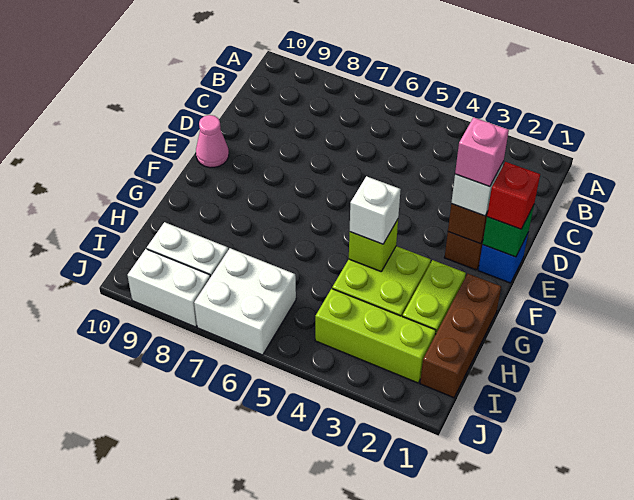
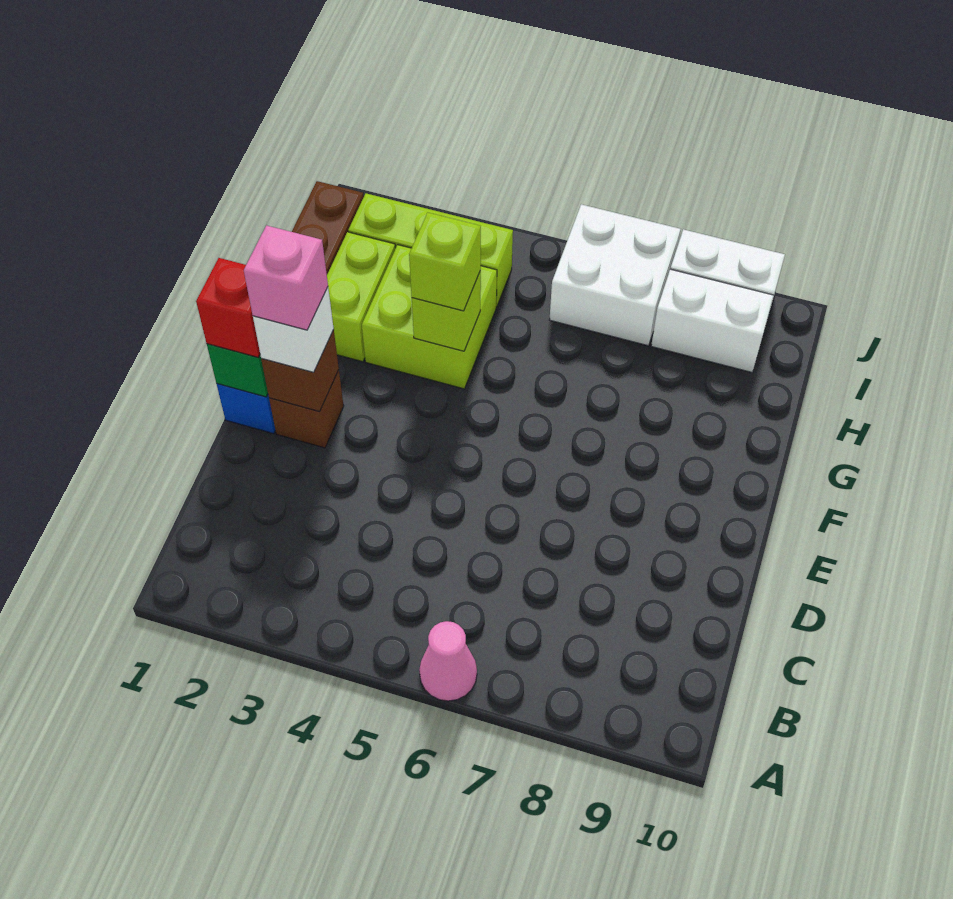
pink 1x1 cone [196,115,229,168] -> pink 1x1 cone moved to [419,621,477,701]
white 1x1 brick [350,176,401,244] -> lime 1x1 brick [409,213,481,311]

